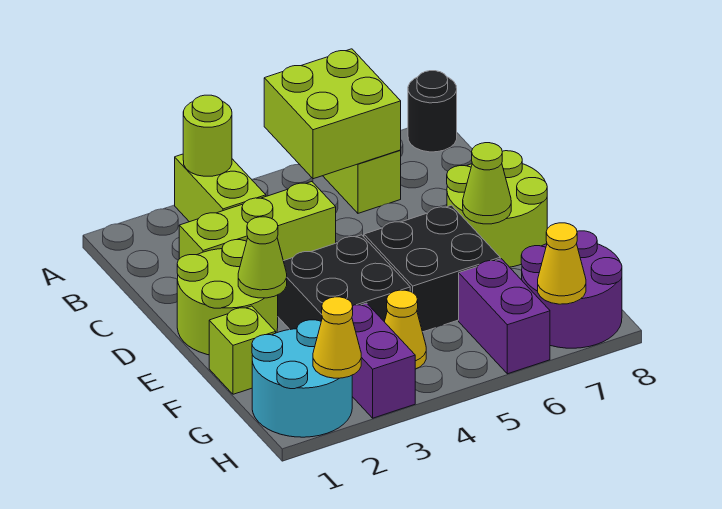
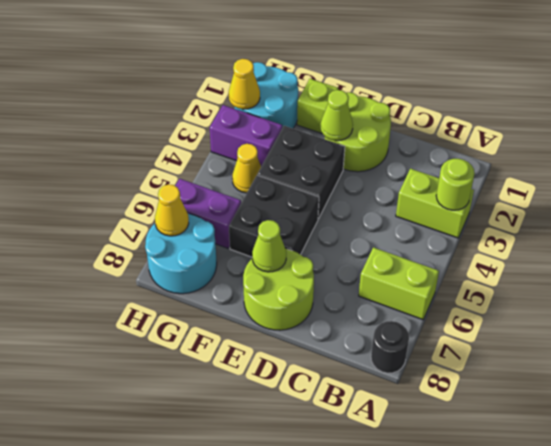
lime 2x2 brick [264,49,401,179] -> none
lime 1x3 brick [179,182,336,261] -> none
purple 2x2 round brick [521,231,622,348] -> cyan 2x2 round brick [145,214,217,294]

